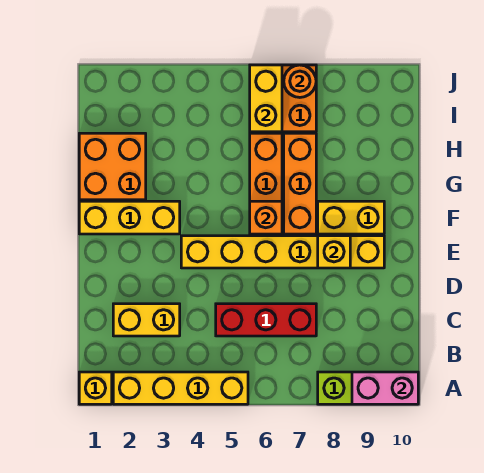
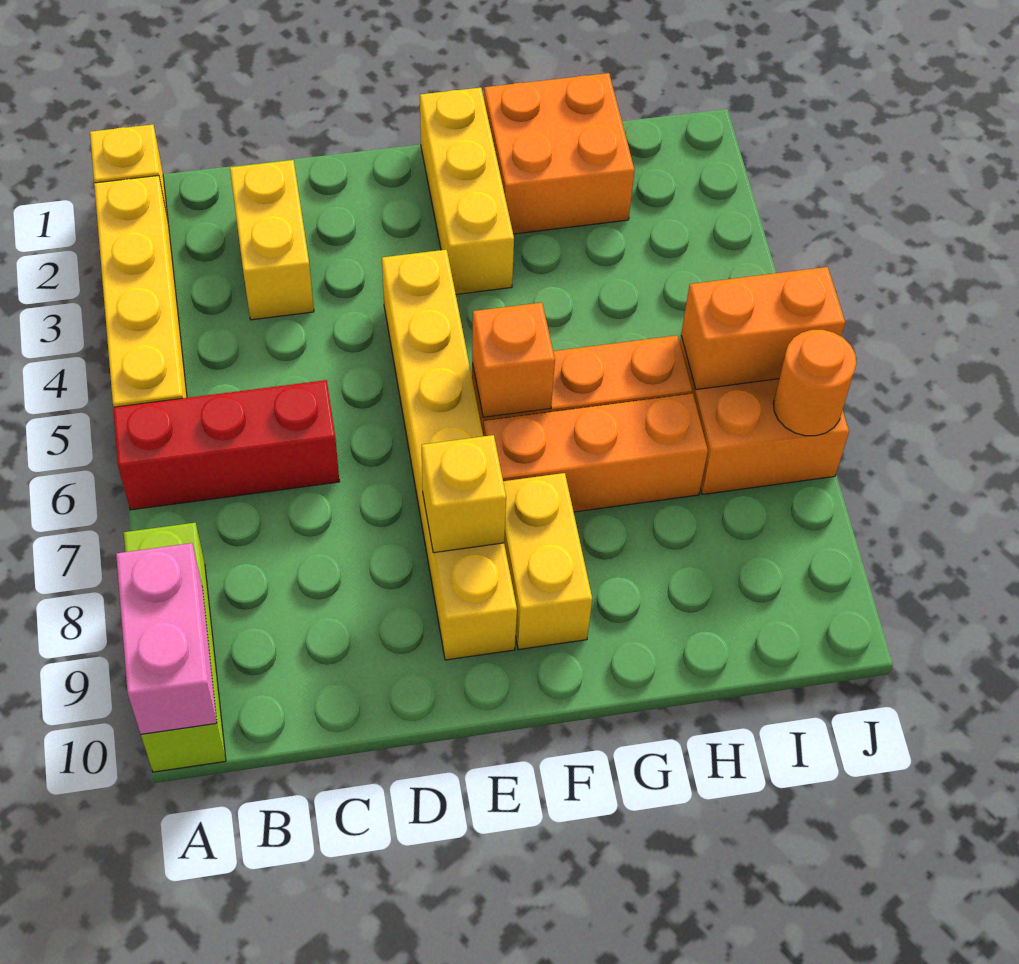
red 1x3 brick [216,304,316,336] -> red 1x3 brick turned to [113,380,339,510]
yellow 1x2 brick [250,65,282,132] -> orange 1x2 brick [681,267,845,390]

